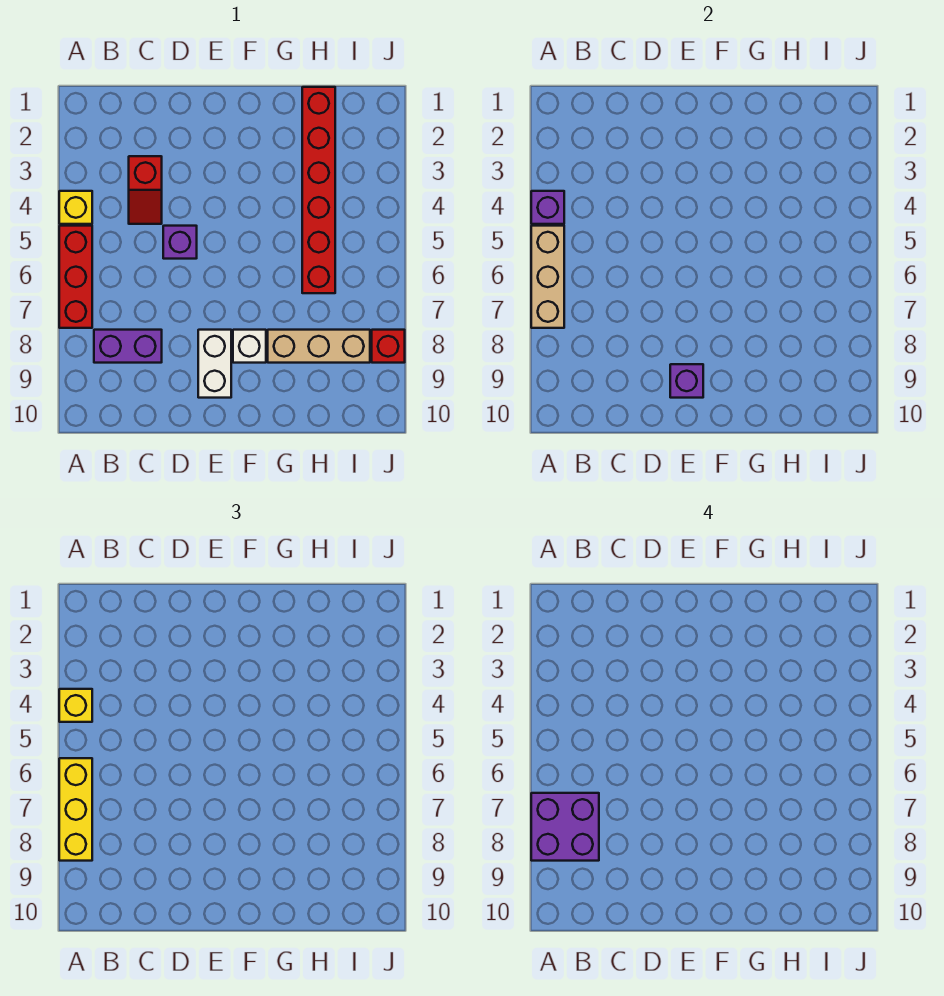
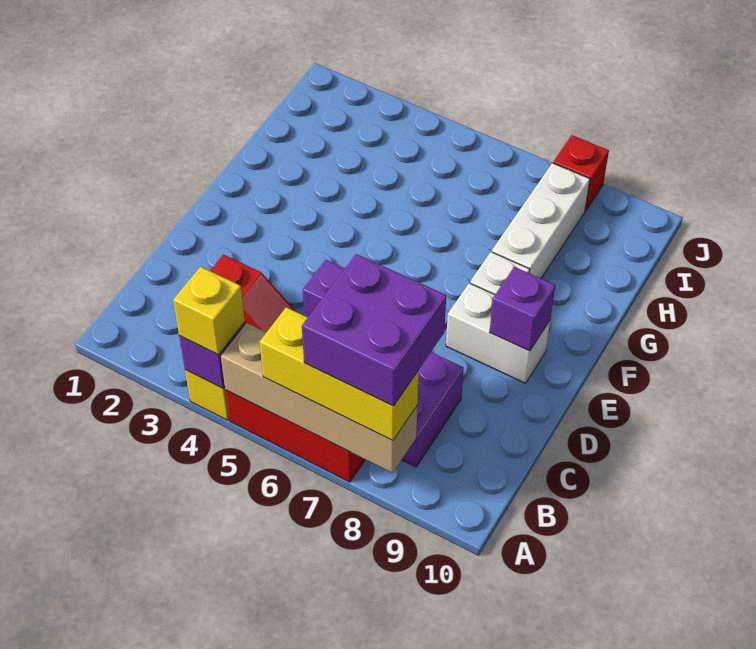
tan 1x3 brick [531,226,564,328] -> tan 1x4 brick [221,323,417,473]
tan 1x3 brick [268,330,370,363] -> white 1x3 brick [492,163,590,278]
red 1x6 brick [302,87,335,293] -> none

